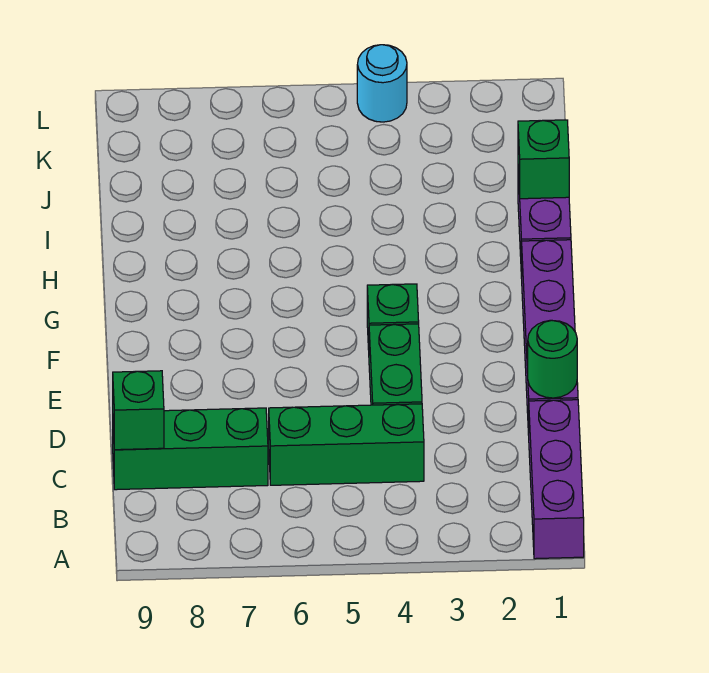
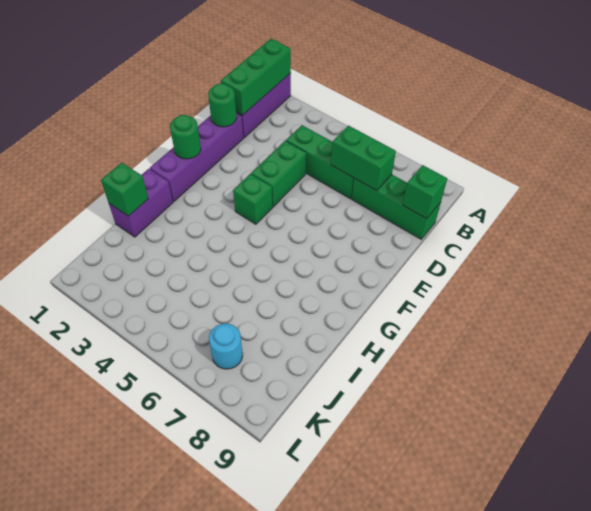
none -> green 1x3 brick [221,39,291,115]
none -> green 1x2 brick [331,126,396,191]
none -> green 1x1 round brick [170,115,201,159]
cyan 1x1 round brick [357,45,407,122] -> cyan 1x1 round brick moved to [209,323,243,369]

